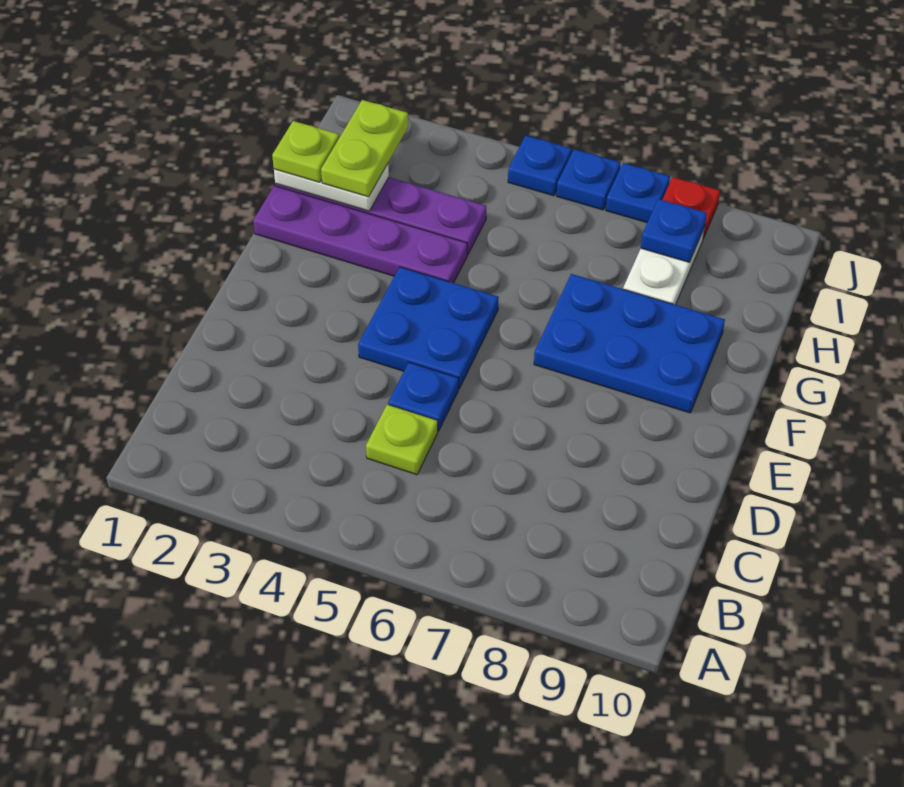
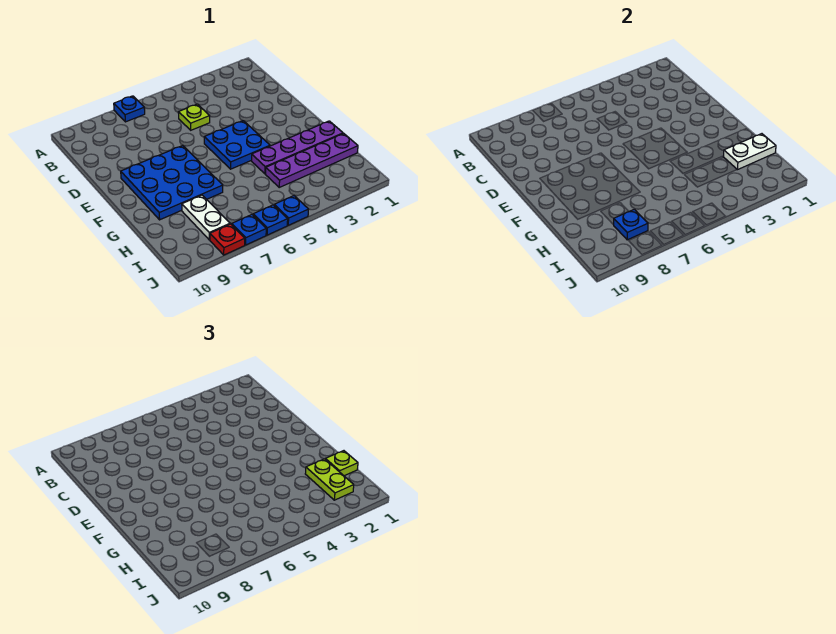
blue 1x1 plate [388,362,459,431] -> blue 1x1 plate moved to [114,96,145,122]
blue 2x3 plate [534,274,725,413] -> blue 3x3 plate [121,146,223,220]

